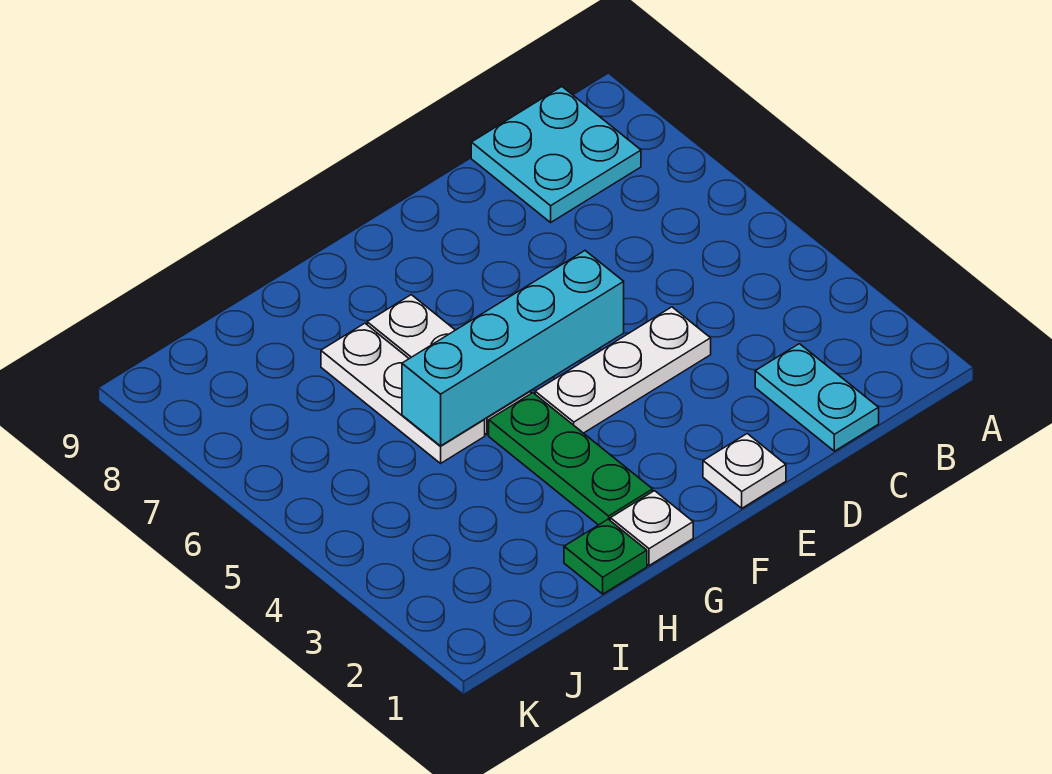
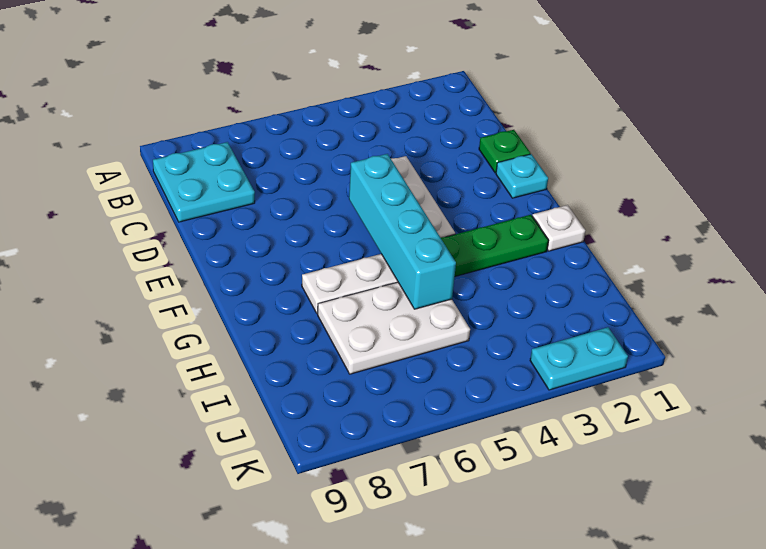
cyan 1x2 plate [755,344,879,451] -> cyan 1x2 plate moved to [530,327,628,390]
white 1x1 plate [703,434,786,508] -> cyan 1x1 plate [496,154,548,198]
green 1x1 plate [564,519,647,594] -> green 1x1 plate moved to [479,130,530,173]
white 1x3 plate [321,323,485,463] -> white 2x3 plate [318,282,470,374]

